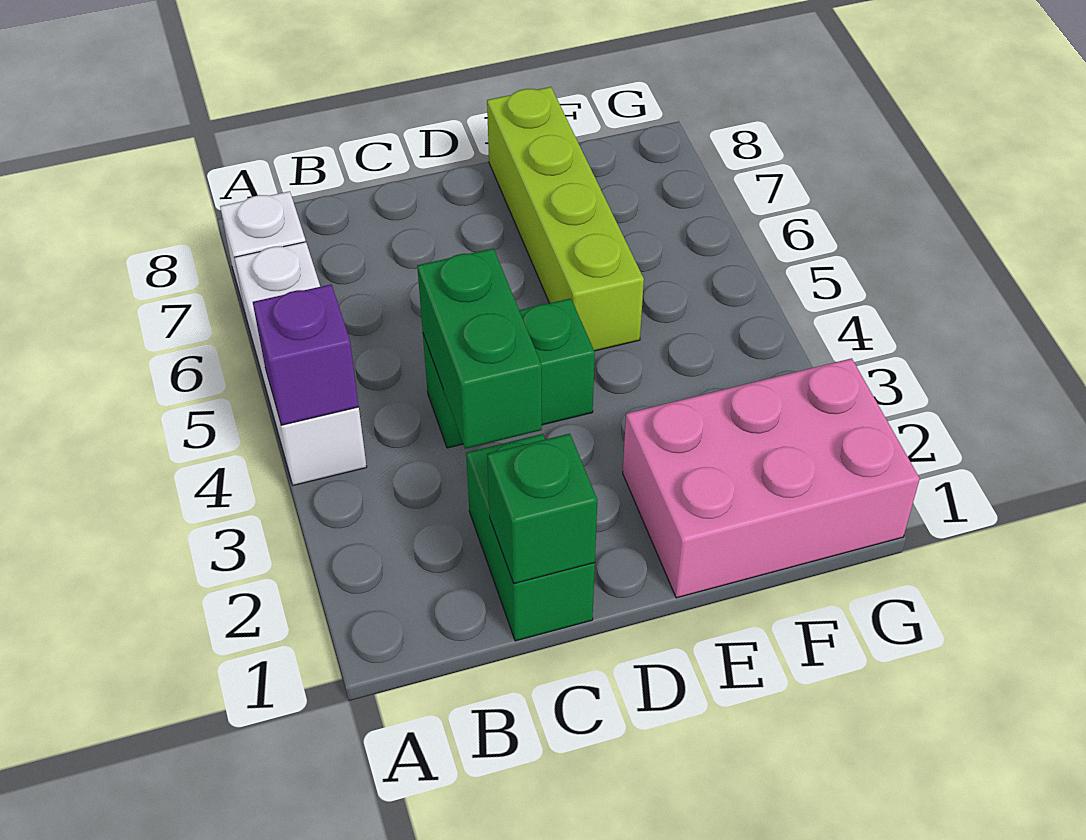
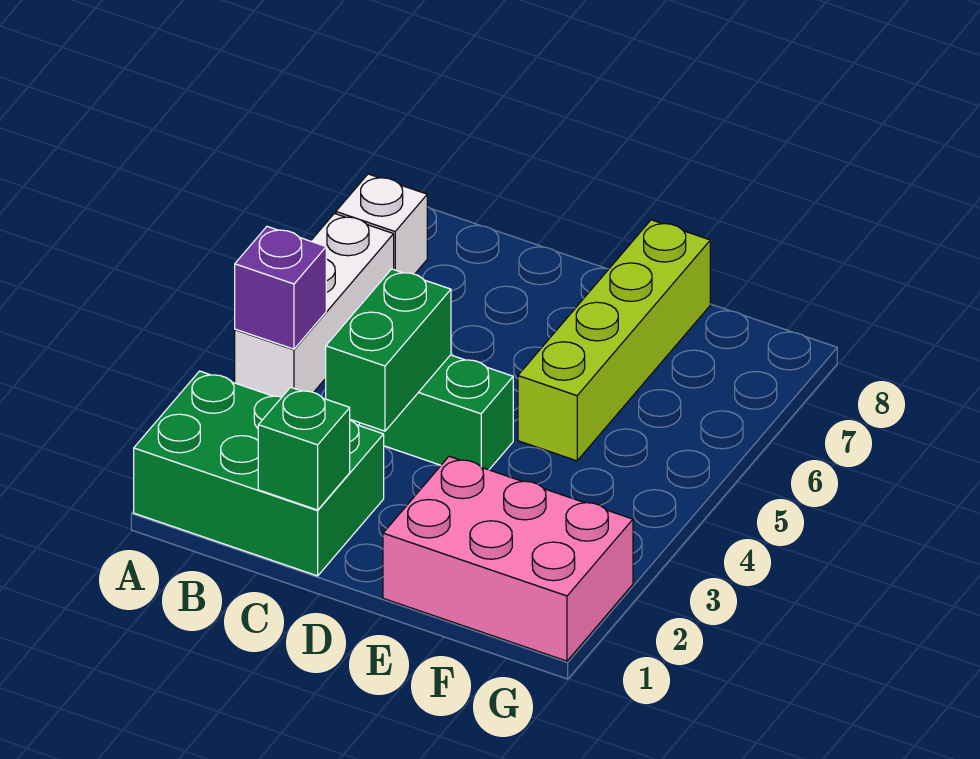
green 1x2 brick [466,434,595,641] -> green 2x3 brick [134,371,384,576]

